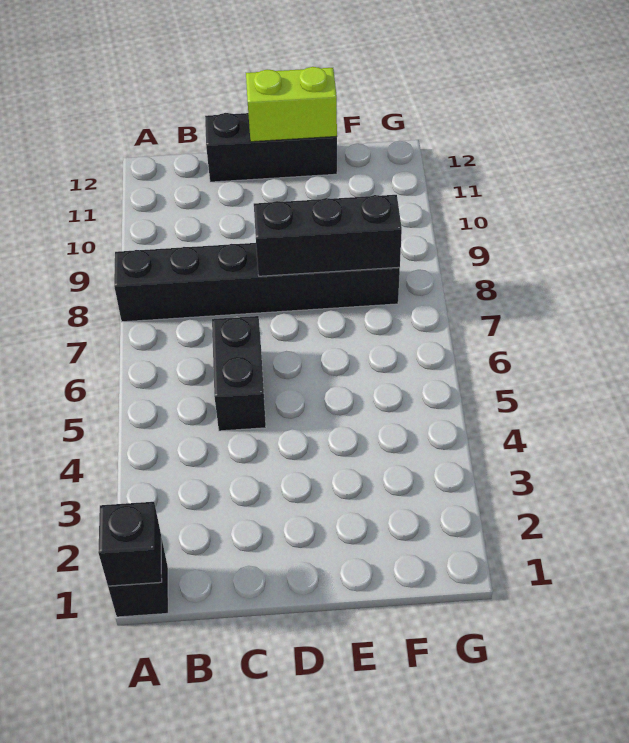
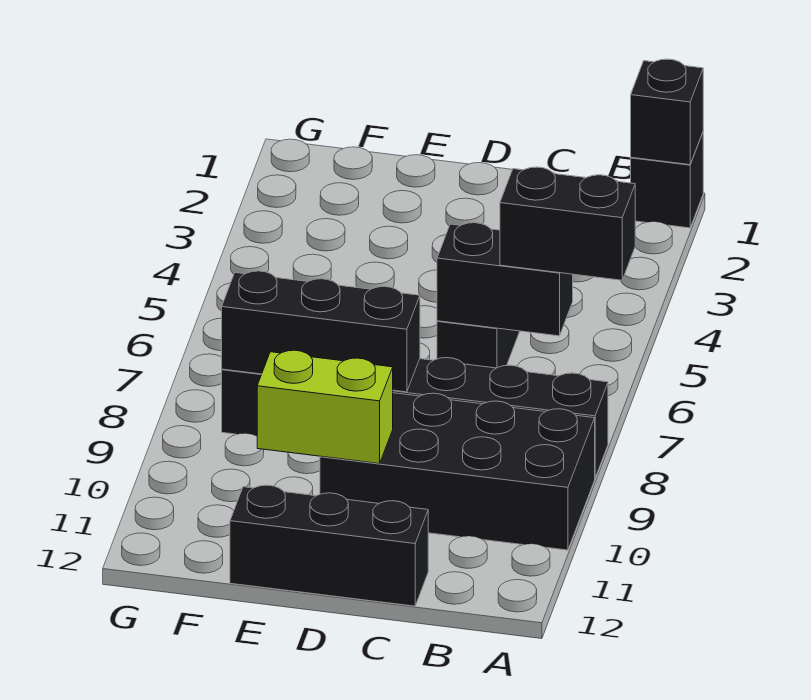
none -> black 1x2 brick [500,167,635,280]
none -> black 2x4 brick [320,393,595,550]
none -> black 1x2 brick [437,223,573,336]
lime 1x2 brick [246,67,337,142] -> lime 1x2 brick moved to [257,350,393,464]

